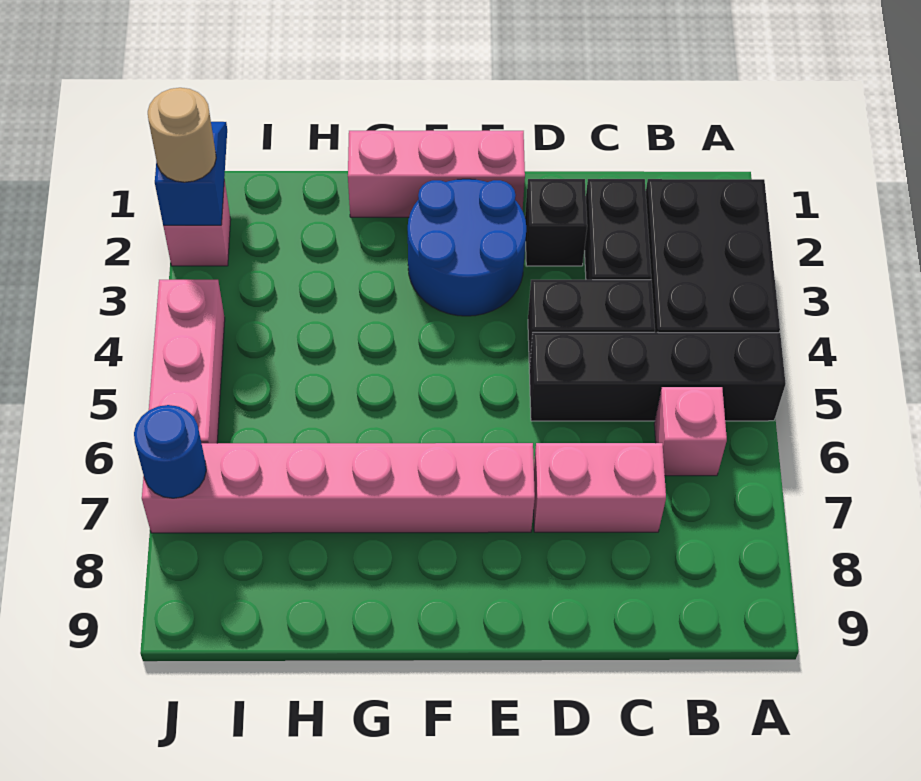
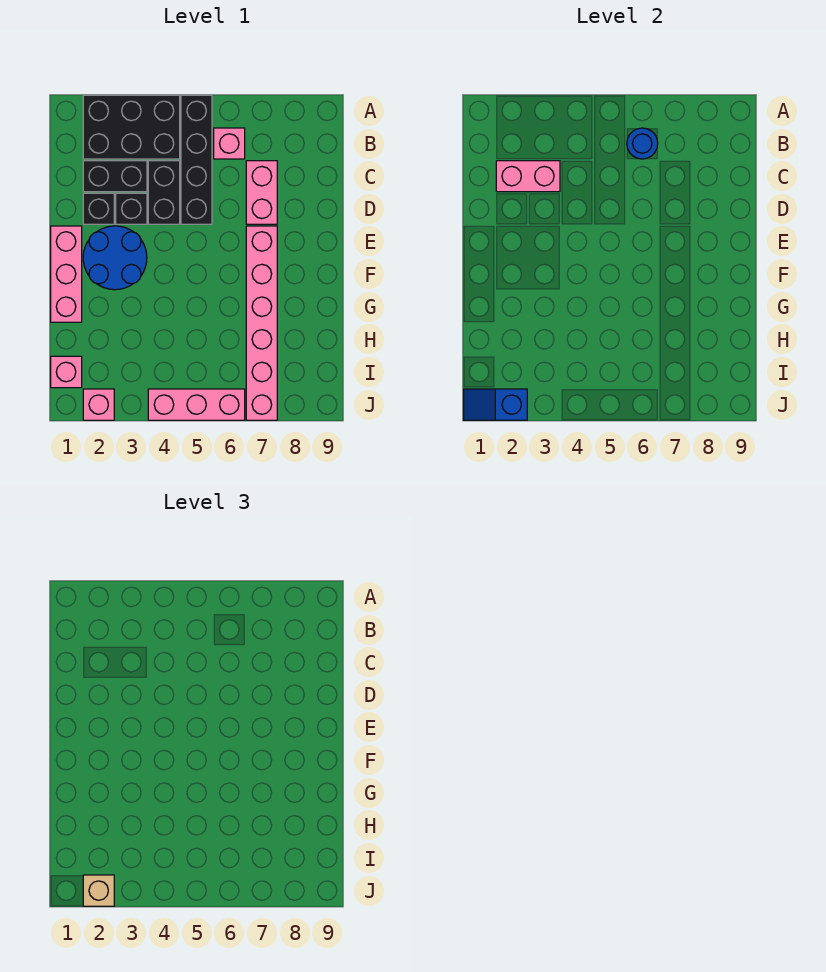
none -> pink 1x2 brick [496,161,560,192]
none -> black 1x1 brick [116,193,147,224]
none -> pink 1x1 brick [51,356,82,388]
tan 1x1 round brick [148,88,216,182] -> tan 1x1 brick [83,875,114,906]
blue 1x1 round brick [134,405,206,498] -> blue 1x1 round brick moved to [627,128,658,159]

